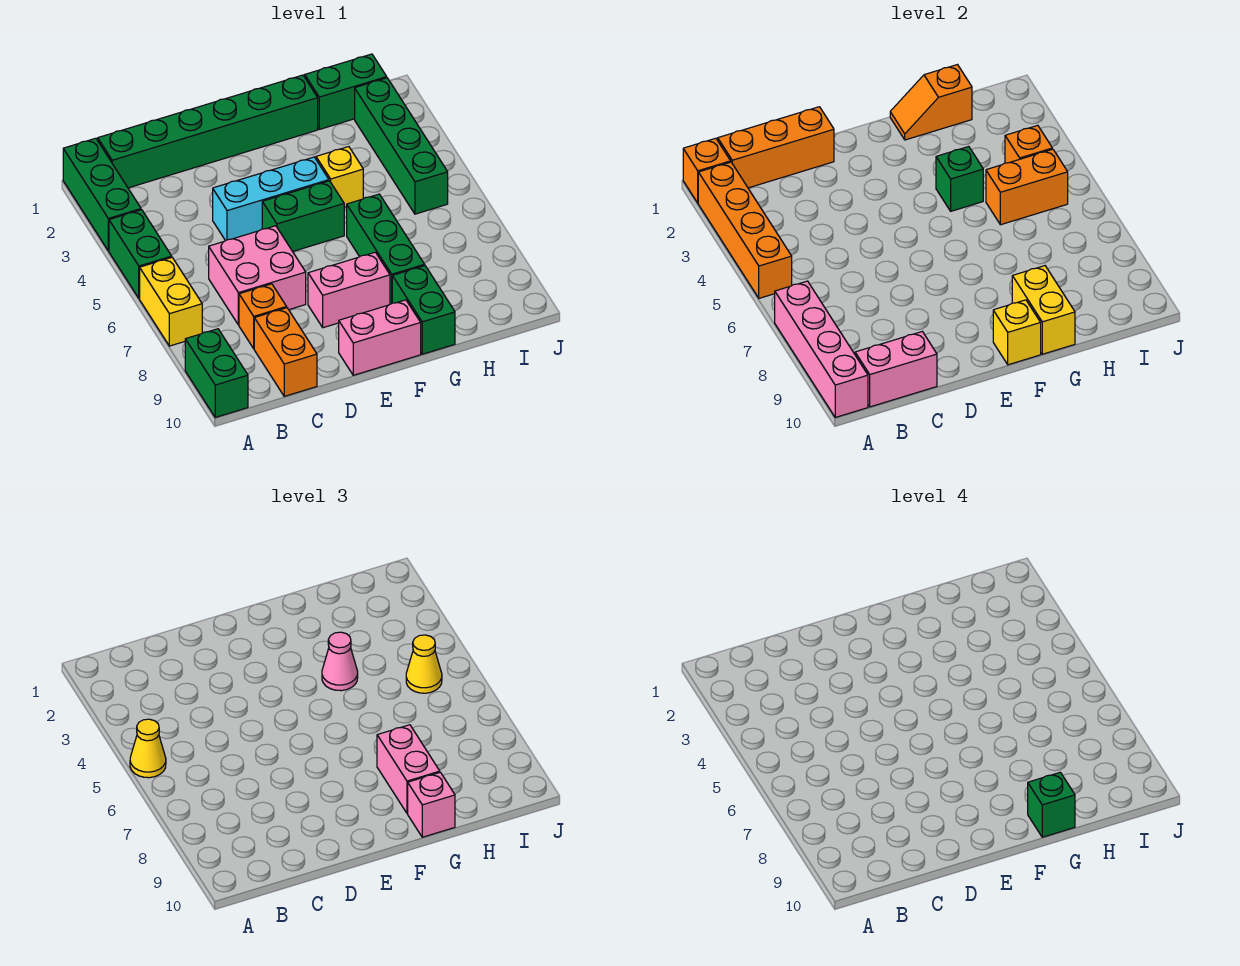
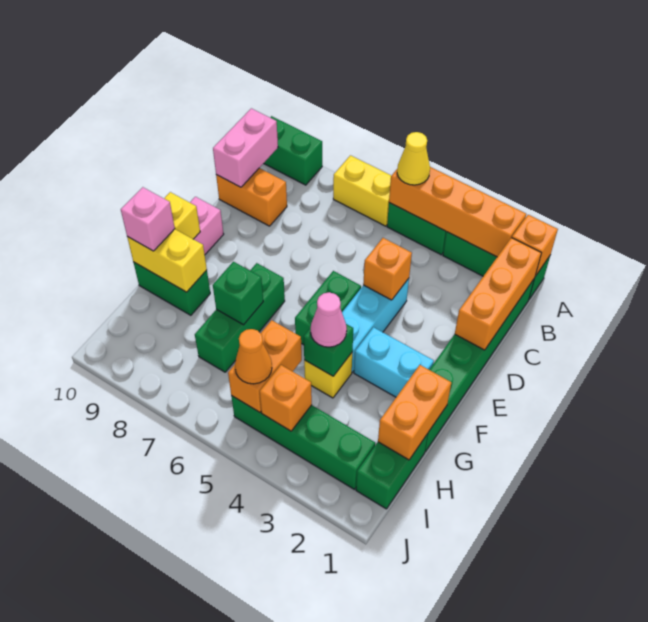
pink 1x4 brick [775,281,868,417] -> none
pink 2x2 brick [209,226,306,325] -> none
orange 1x1 brick [239,284,287,349] -> orange 1x1 brick moved to [363,238,412,300]
pink 1x2 brick [308,252,390,328] -> none
none -> cyan 1x2 brick [354,327,434,397]
orange 1x2 slope [890,65,972,140] -> orange 1x2 brick [378,365,451,460]
green 1x3 brick [347,194,425,304] -> green 1x3 brick turned to [195,263,285,372]
pink 1x2 brick [377,725,440,813] -> none
green 1x1 brick [1028,772,1075,837] -> green 1x1 brick moved to [213,262,263,325]
yellow 1x1 cone [406,635,442,693] -> orange 1x1 cone [235,329,272,384]

